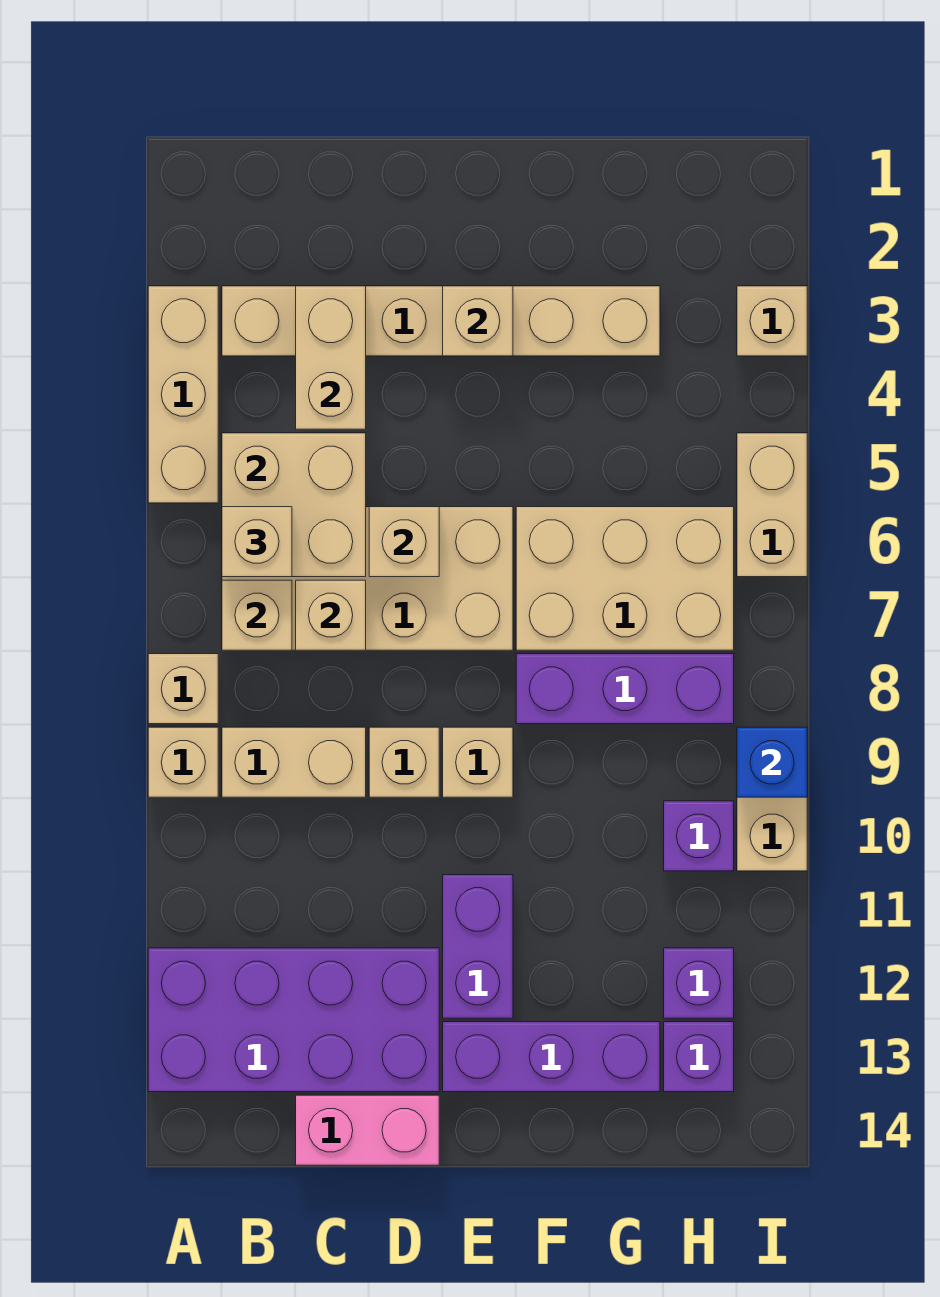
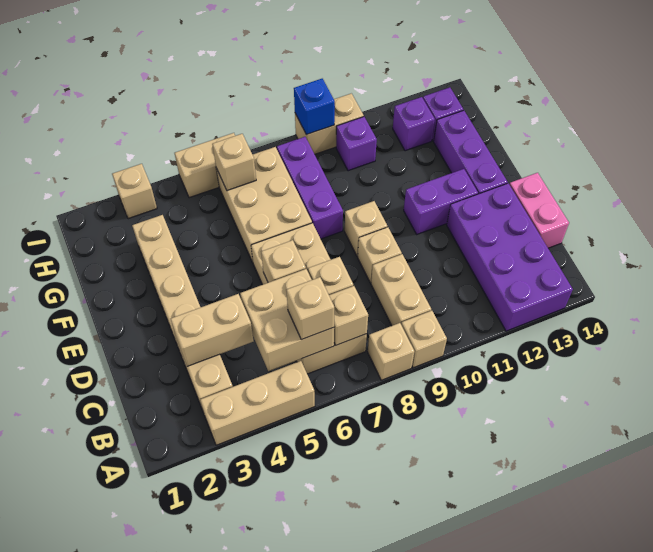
tan 1x1 brick [443,286,513,356] -> tan 1x1 brick moved to [212,134,256,191]

